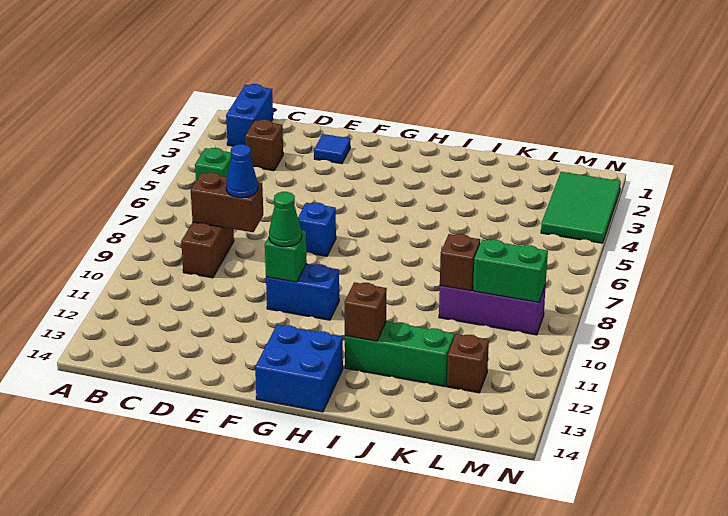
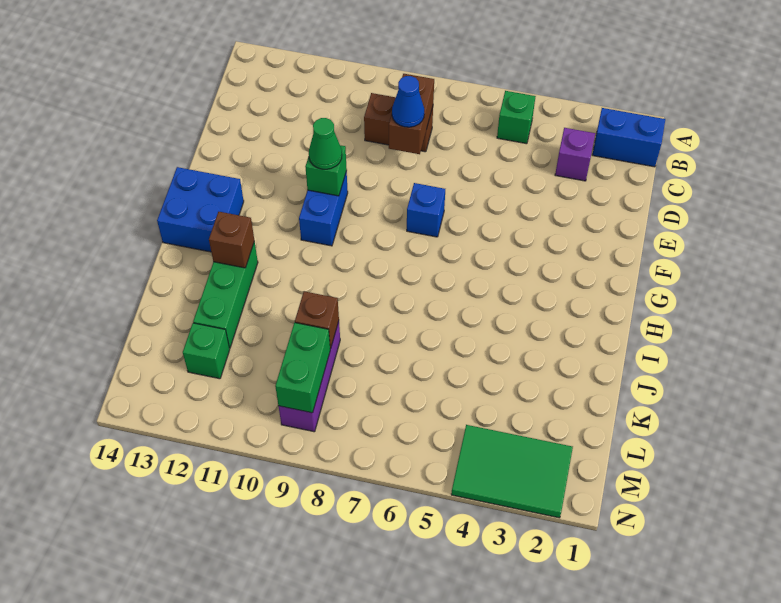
brown 1x1 brick [245,120,283,171] -> purple 1x1 brick [555,128,595,181]
blue 1x1 tile [314,134,350,164] -> none
brown 1x1 brick [447,334,489,393] -> green 1x1 brick [183,323,230,379]

